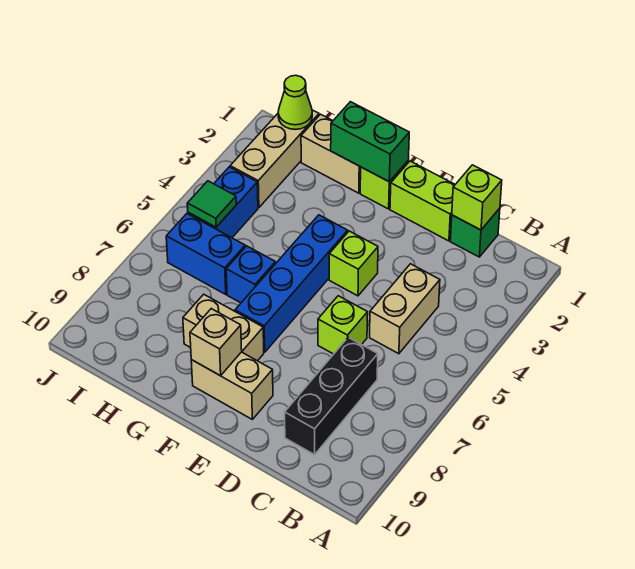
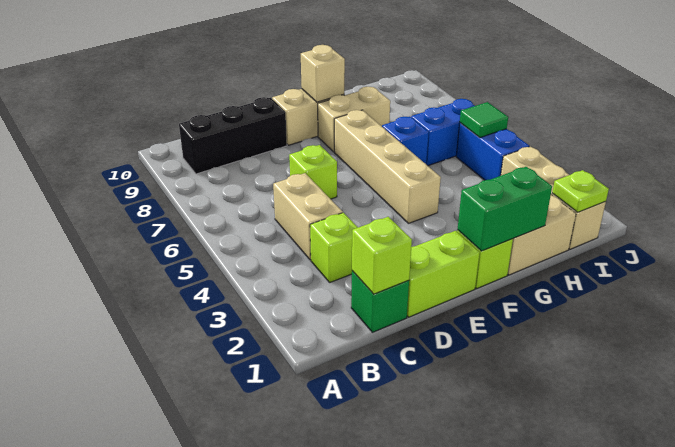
black 1x3 brick [285,337,378,455] -> black 1x3 brick turned to [179,97,287,174]
lime 1x1 brick [329,231,378,296] -> lime 1x1 brick moved to [310,213,358,282]
blue 1x4 brick [235,215,348,352] -> tan 1x4 brick [334,110,441,223]
lime 1x1 cone [278,75,312,129] -> lime 1x1 plate [552,170,609,212]

